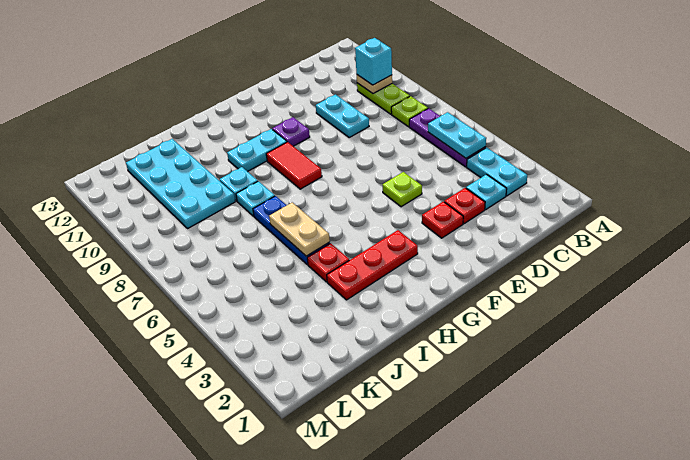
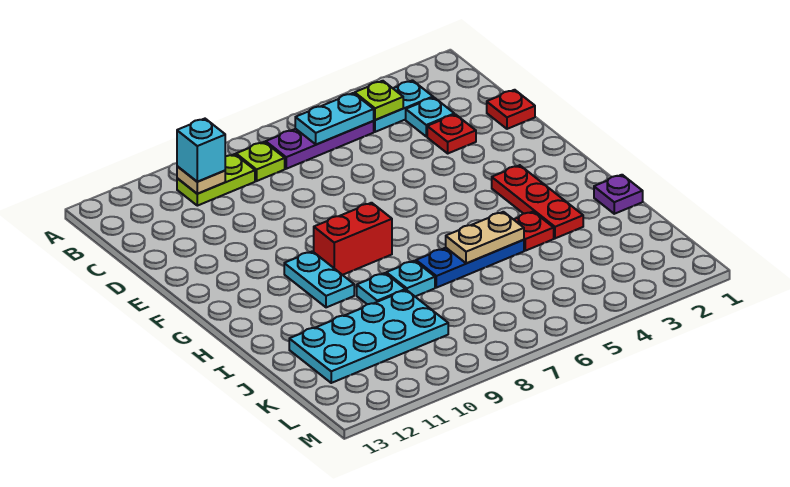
cyan 1x2 plate [316,95,369,138] -> none
red 1x1 plate [422,202,463,238] -> red 1x1 plate moved to [487,90,535,129]
lime 1x1 plate [382,172,422,207] -> lime 1x1 plate moved to [355,81,403,120]
purple 1x1 plate [272,117,310,146] -> purple 1x1 plate moved to [594,175,643,214]
red 1x2 tile [266,142,322,189] -> red 1x2 brick [314,203,392,275]

